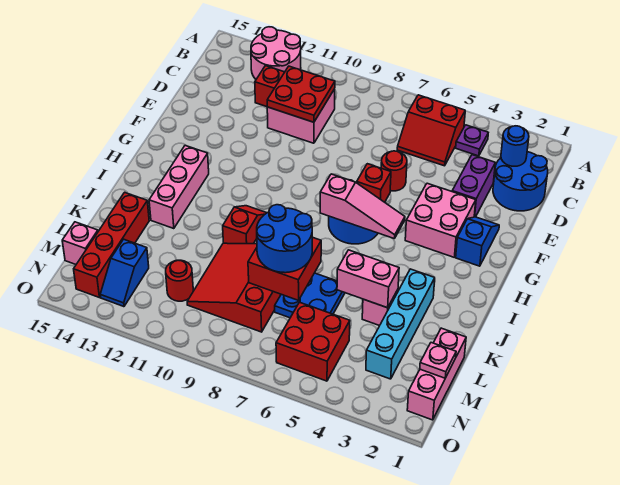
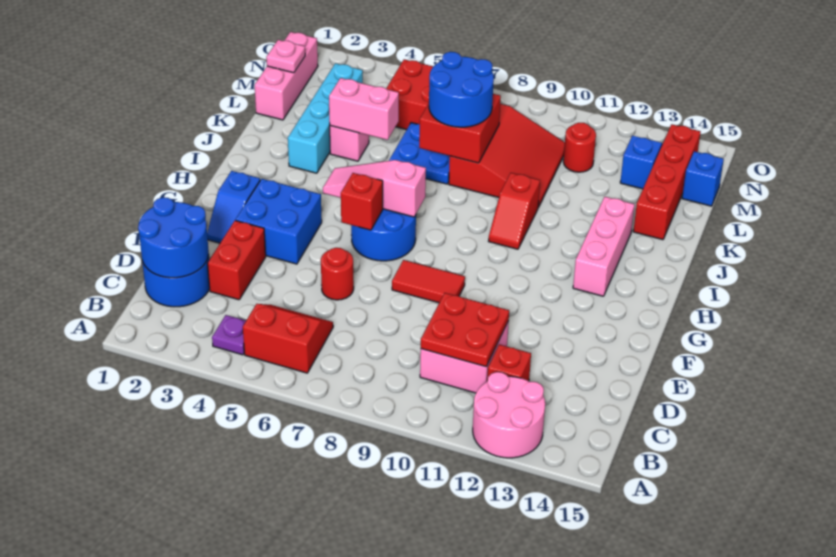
blue 1x1 round brick [501,126,529,166] -> blue 2x2 round brick [138,197,209,278]
purple 1x2 brick [452,155,495,217] -> red 1x2 brick [208,220,266,300]
pink 2x2 brick [405,183,476,257] -> blue 2x2 brick [235,179,322,264]
none -> red 1x2 tile [392,260,465,303]
pink 1x1 brick [62,222,98,264] -> blue 1x1 brick [682,151,724,206]

